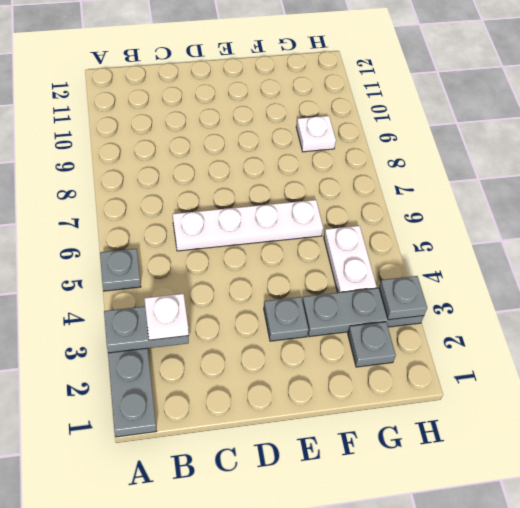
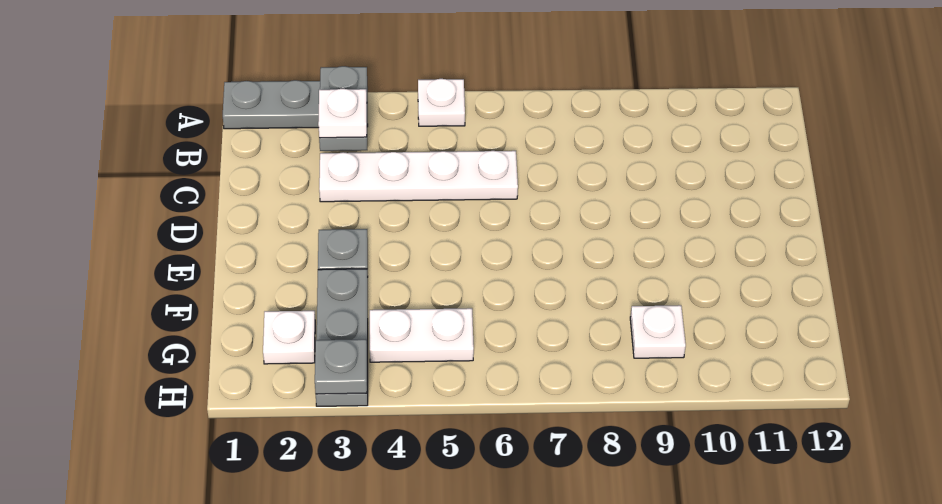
grey 1x1 plate [100,249,141,291] -> white 1x1 plate [418,79,465,126]
white 1x4 plate [173,200,323,251] -> white 1x4 plate turned to [319,151,518,202]
grey 1x1 plate [348,322,396,367] -> white 1x1 plate [263,311,315,364]

